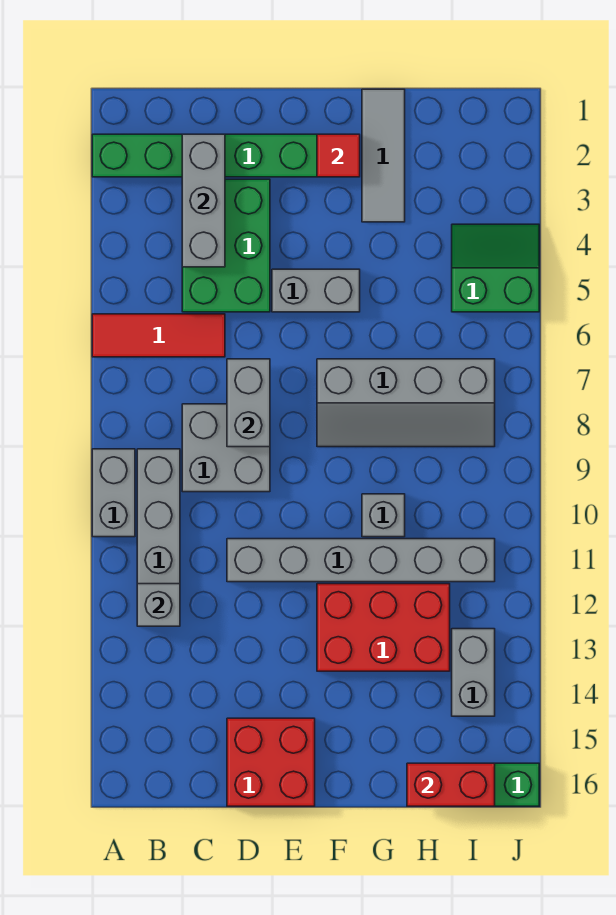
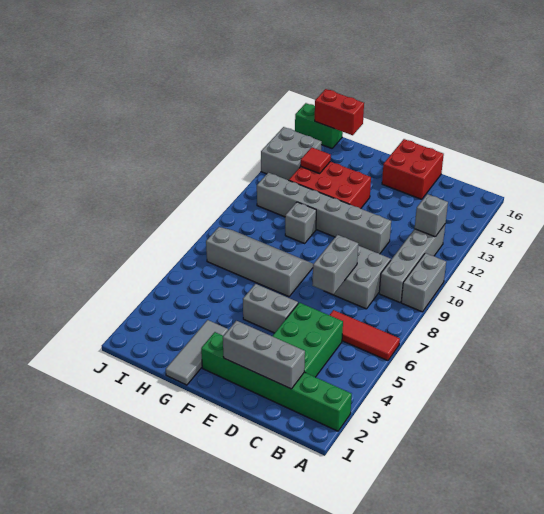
grey 1x3 brick [182,134,225,267] -> grey 1x3 brick turned to [223,321,305,389]
red 1x1 tile [317,134,360,177] -> red 1x1 tile moved to [301,147,331,174]
green 2x2 slope [452,224,539,312] -> none
grey 1x2 brick [452,629,495,716] -> grey 2x2 brick [261,127,322,180]

